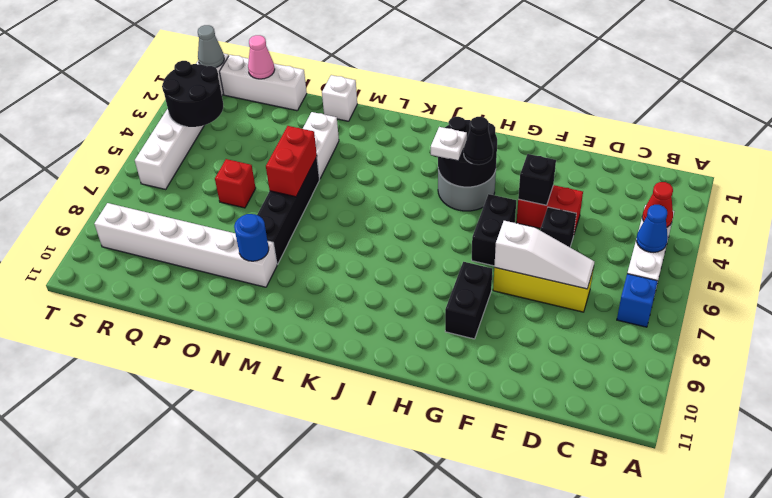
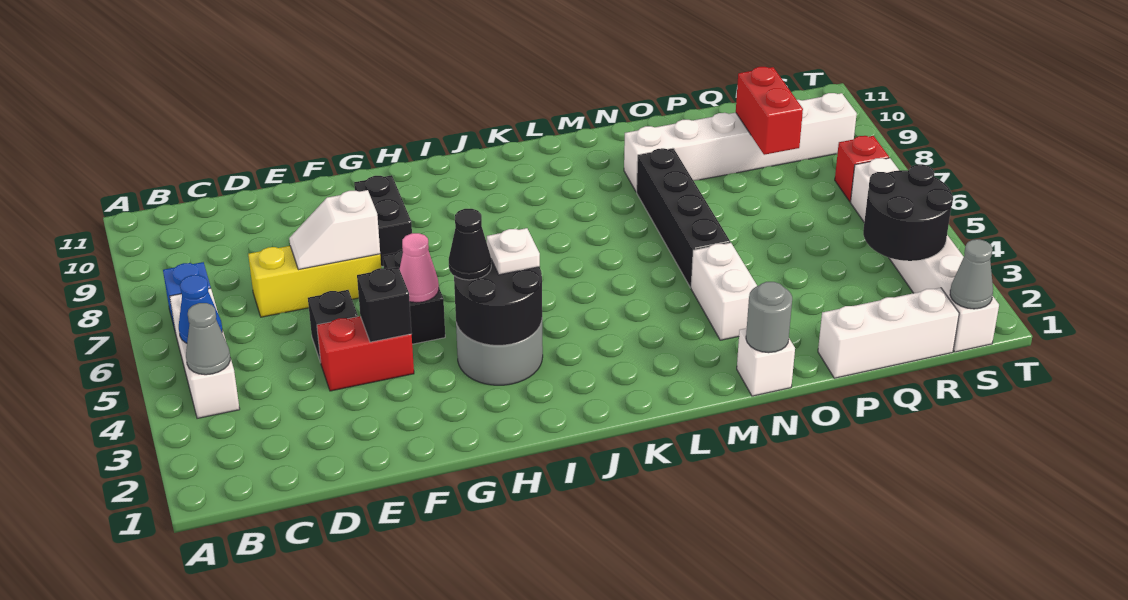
red 1x1 cone [642,182,673,227] -> grey 1x1 cone [186,303,230,375]
white 1x3 slope [494,221,594,289] -> white 1x2 slope [289,190,380,270]
none -> grey 1x1 round brick [746,282,792,353]
red 1x2 brick [266,126,317,197] -> red 1x2 brick moved to [736,67,803,155]
blue 1x1 round brick [234,214,269,261] -> none
red 1x1 brick [215,159,256,208] -> red 1x1 brick moved to [835,136,889,202]
pink 1x1 cone [248,35,275,79] -> pink 1x1 cone moved to [400,233,439,303]

